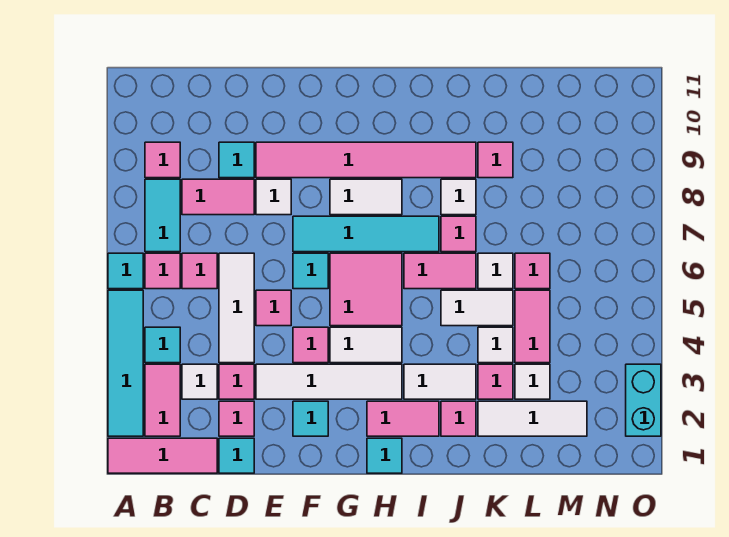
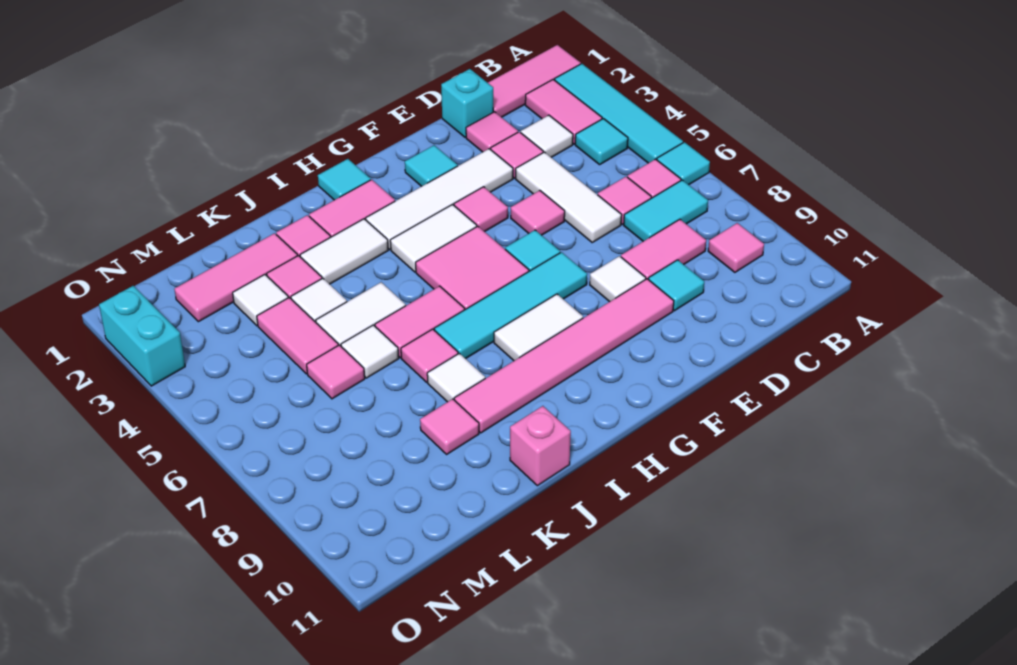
cyan 1x2 tile [145,179,180,252] -> cyan 1x2 tile turned to [624,180,708,241]
cyan 1x1 tile [219,438,254,473] -> cyan 1x1 brick [441,69,493,137]
none -> pink 1x1 brick [510,406,571,486]
white 1x3 tile [478,401,587,436] -> pink 1x3 tile [174,233,298,322]

